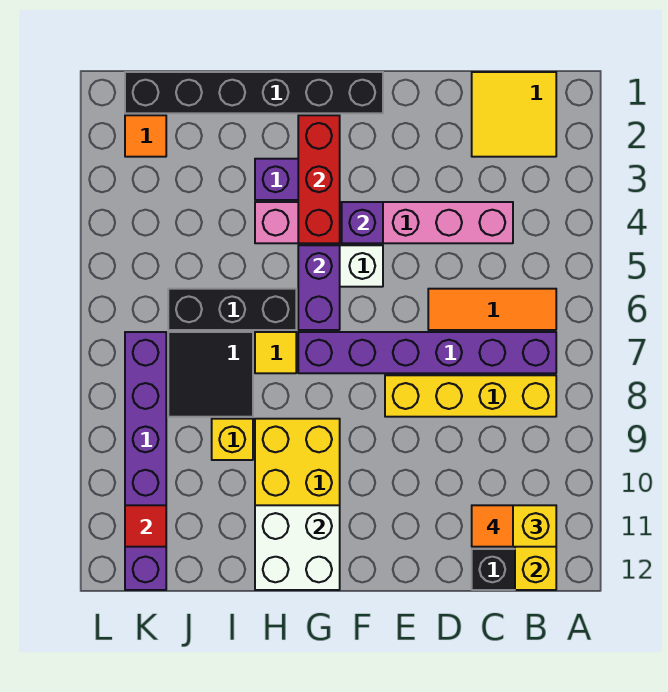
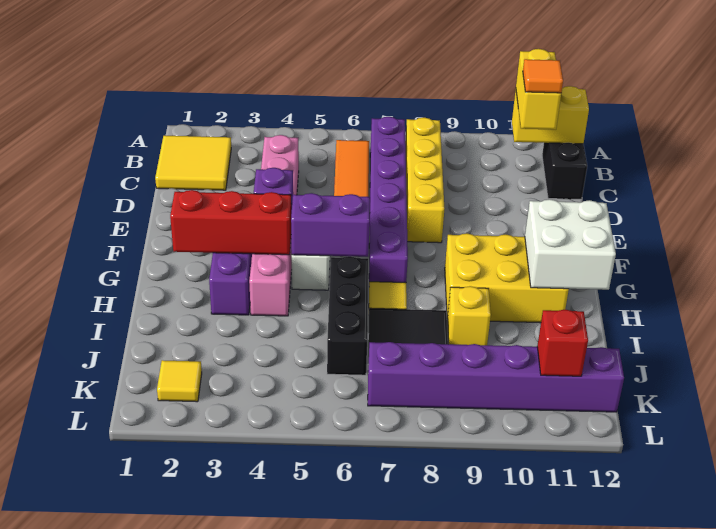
black 1x6 brick [125,72,383,113] -> none
orange 1x1 tile [125,115,166,157] -> yellow 1x1 tile [157,360,202,402]
red 1x1 tile [125,505,166,547] -> red 1x1 brick [537,310,588,376]

